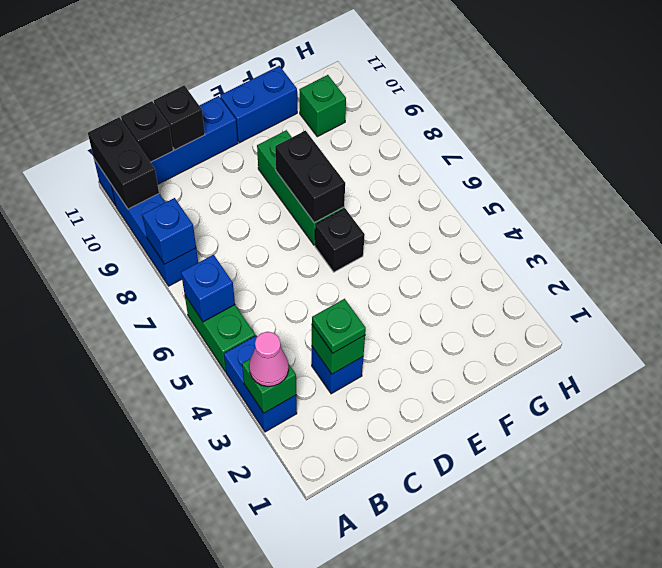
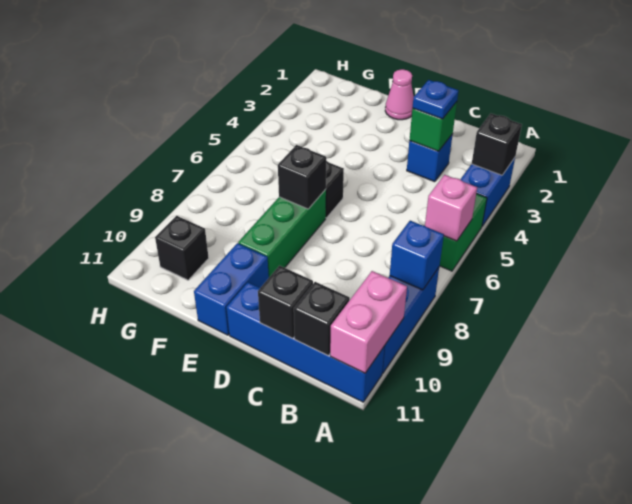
green 1x1 brick [242,359,296,413] -> black 1x1 brick [472,114,522,175]
pink 1x1 cone [249,332,289,386] -> pink 1x1 cone moved to [385,69,414,120]
blue 1x1 brick [181,255,235,322] -> pink 1x1 brick [425,175,477,241]
black 1x2 brick [88,118,159,209] -> pink 1x2 brick [330,271,407,373]
green 1x1 plate [312,299,366,353] -> blue 1x1 plate [413,80,459,119]
black 1x2 brick [275,131,345,223] -> black 1x1 brick [278,145,326,209]
blue 1x2 brick [220,66,297,143] -> blue 1x2 brick turned to [194,243,269,335]
green 1x1 brick [299,75,346,137] -> black 1x1 brick [155,216,209,280]

